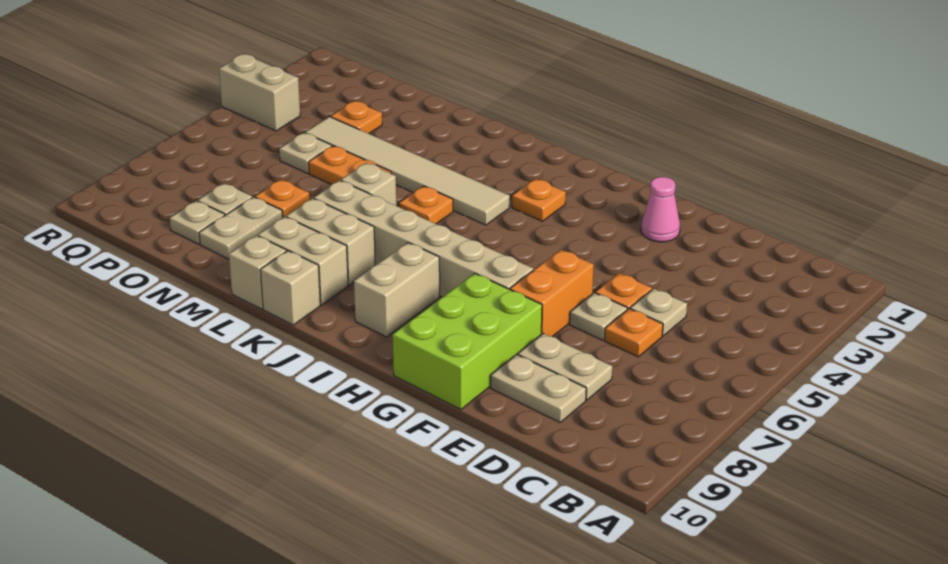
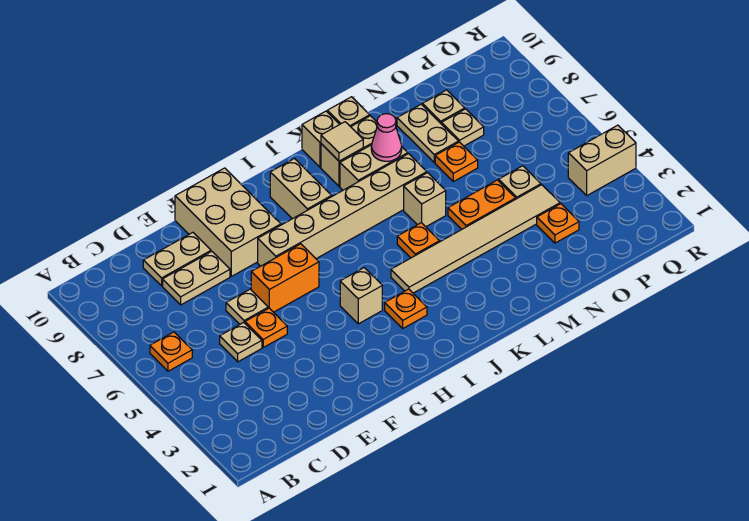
orange 1x1 plate [605,309,663,357] -> orange 1x1 plate moved to [150,332,192,371]
pink 1x1 cone [641,177,680,242] -> pink 1x1 cone moved to [371,114,402,161]
orange 1x2 brick [510,250,594,337] -> orange 1x2 brick turned to [251,244,319,312]
lime 2x3 brick [393,273,542,409] -> tan 2x3 brick [175,168,281,276]
none -> tan 1x1 brick [340,268,382,324]
none -> tan 1x1 tile [321,122,363,161]

